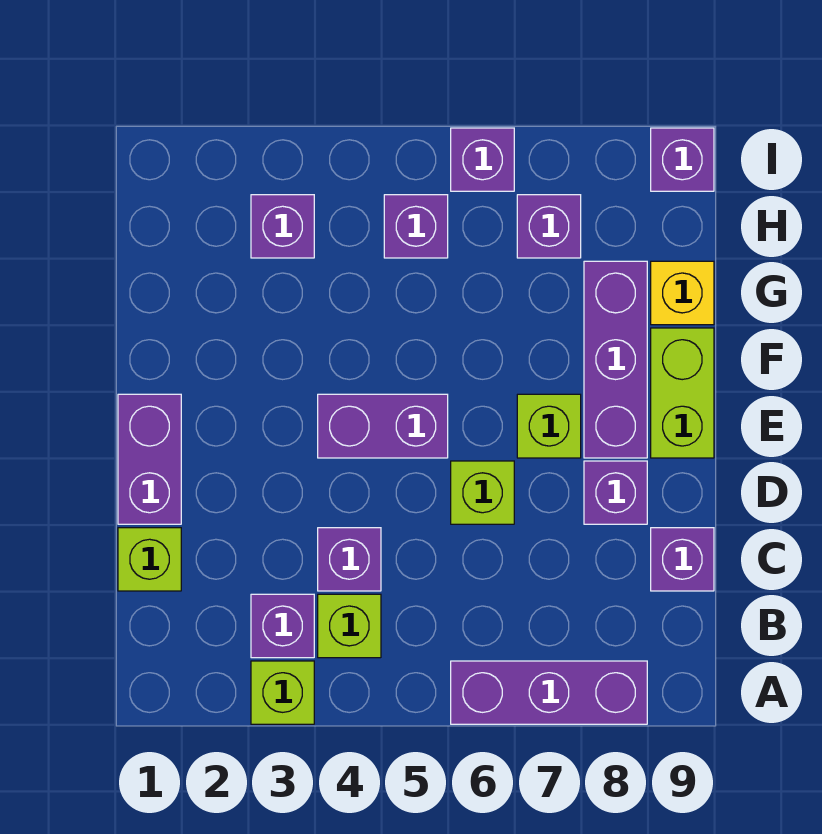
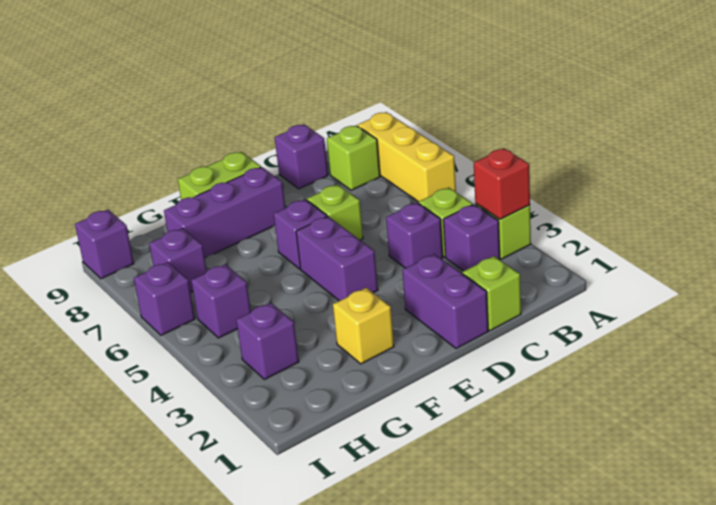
none -> red 1x1 brick [474,148,530,219]
purple 1x3 brick [451,661,647,724] -> yellow 1x3 brick [358,112,456,202]
purple 1x2 brick [118,394,181,524] -> purple 1x2 brick turned to [402,254,488,349]
purple 1x1 brick [584,461,647,524] -> purple 1x1 brick moved to [274,199,327,269]
lime 1x1 brick [517,394,581,458] -> lime 1x1 brick moved to [327,125,380,190]
yellow 1x1 brick [651,261,714,325] -> yellow 1x1 brick moved to [333,288,394,364]

